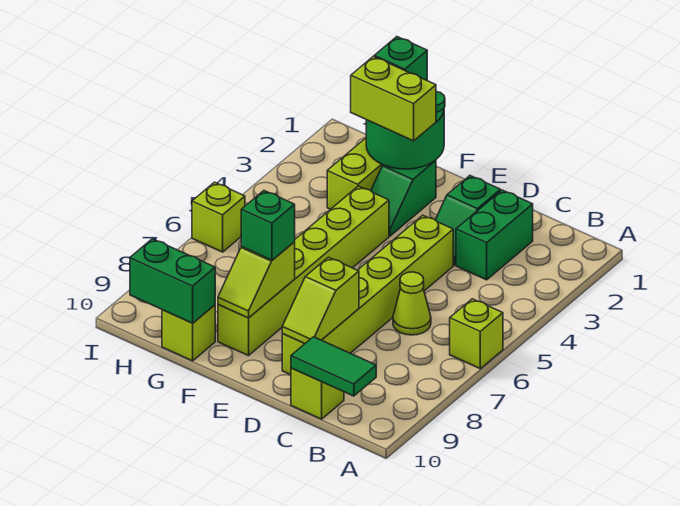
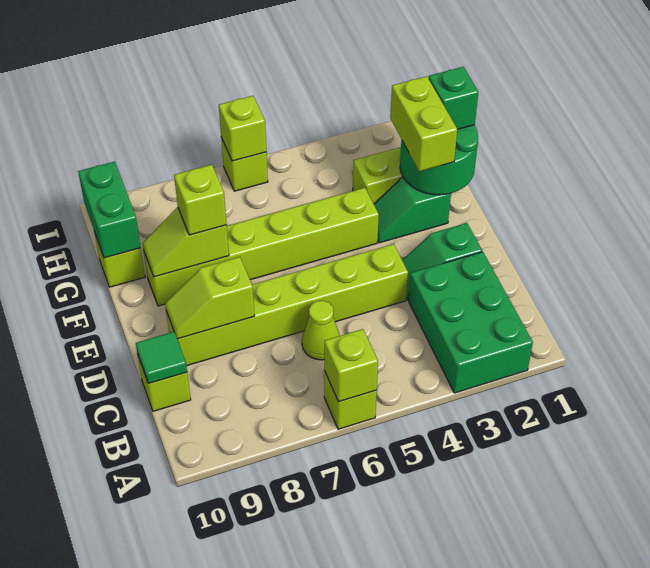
none -> lime 1x1 brick [324,329,378,402]
green 1x2 tile [291,337,376,396] -> green 1x1 tile [136,332,187,384]
green 1x2 brick [456,190,533,280] -> green 2x3 brick [409,252,533,393]
green 1x1 brick [241,191,295,260] -> lime 1x1 brick [174,165,227,235]
none -> lime 1x1 brick [219,96,266,161]

